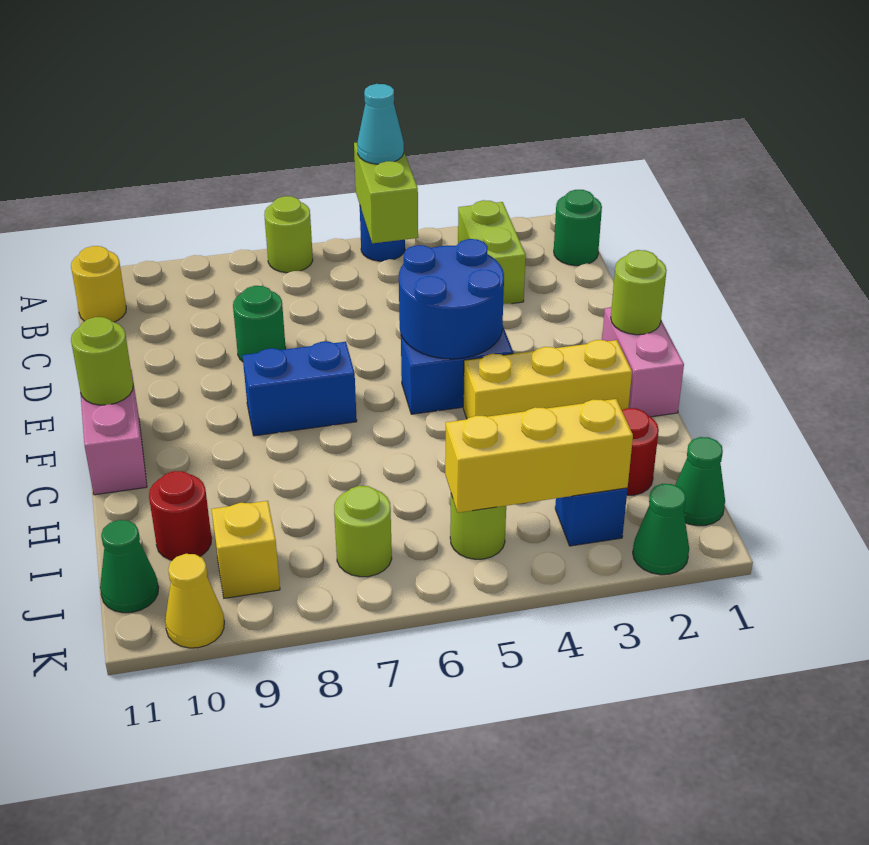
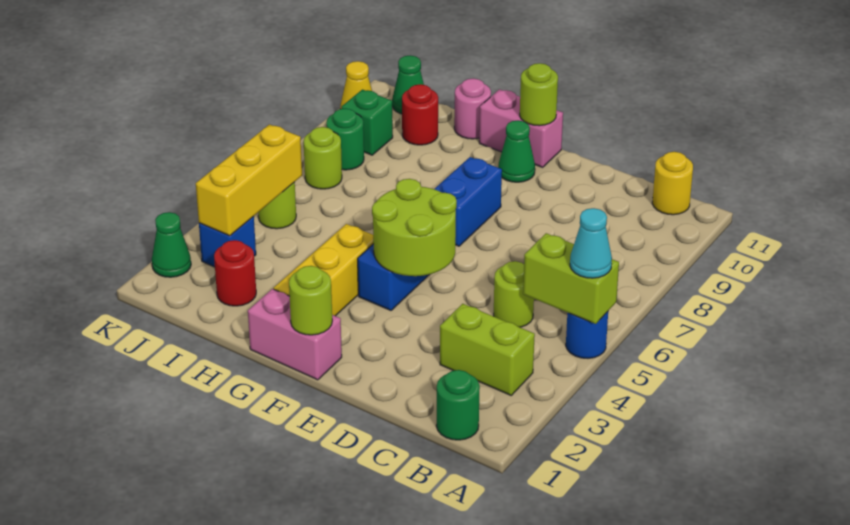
lime 1x1 round brick [264,196,313,273] -> lime 1x1 round brick moved to [494,261,534,327]
green 1x1 round brick [233,286,286,362] -> green 1x1 round brick moved to [326,108,364,170]
blue 2x2 round brick [399,239,504,359] -> lime 2x2 round brick [372,179,457,276]
none -> pink 1x1 round brick [454,78,491,139]
green 1x1 cone [675,437,725,526] -> green 1x1 cone moved to [498,120,535,182]
yellow 1x1 brick [212,501,280,598] -> green 1x1 brick [342,90,393,155]

